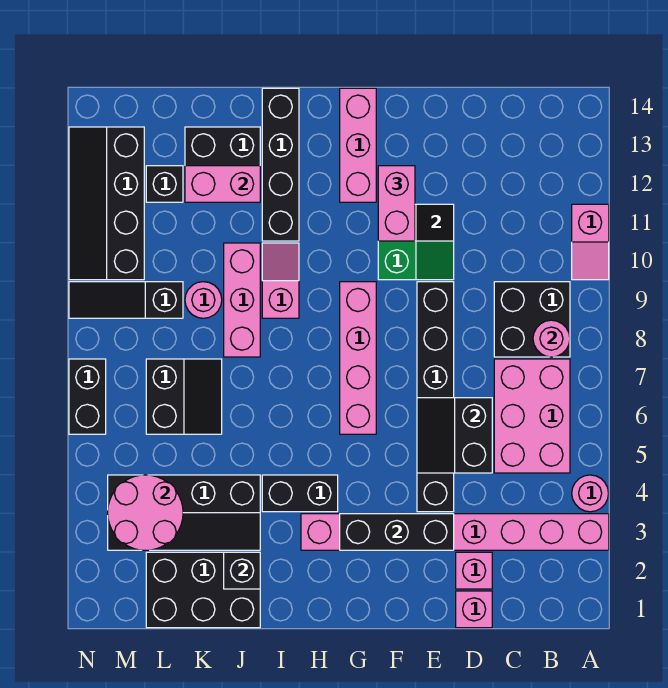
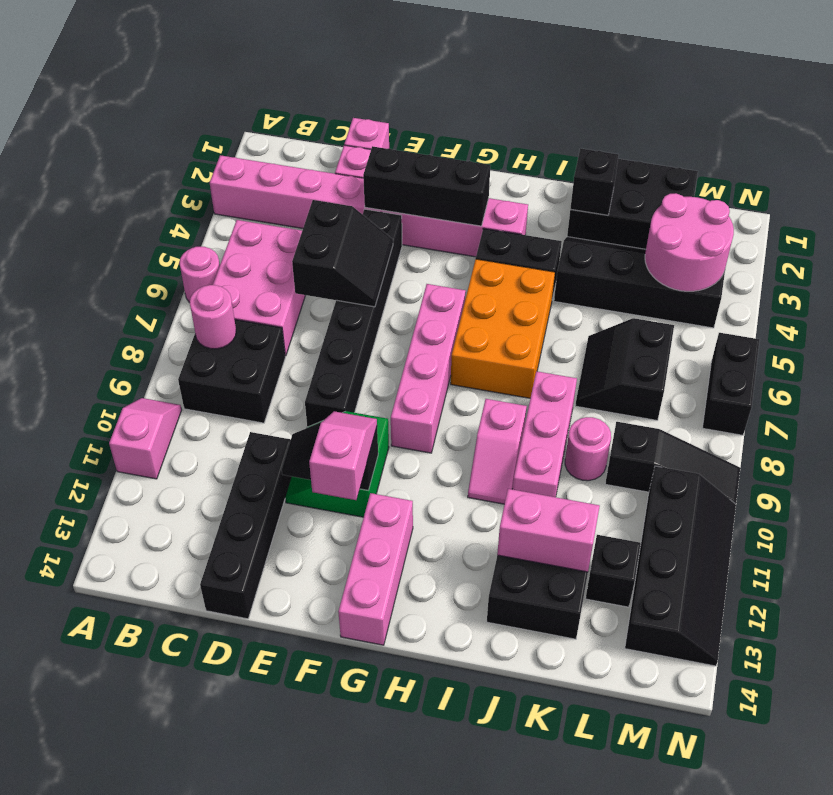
pink 1x1 round brick [572,475,608,512] -> pink 1x1 round brick moved to [180,247,220,303]
pink 1x2 brick [378,166,415,241] -> pink 1x2 slope [309,411,377,500]
none -> orange 2x3 brick [451,259,555,398]
black 1x4 brick [262,88,299,241] -> black 1x4 brick moved to [200,432,292,619]

